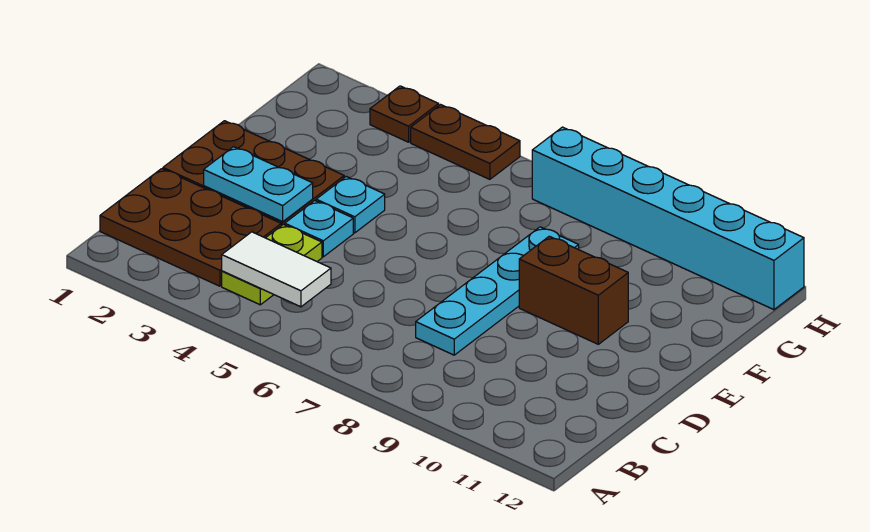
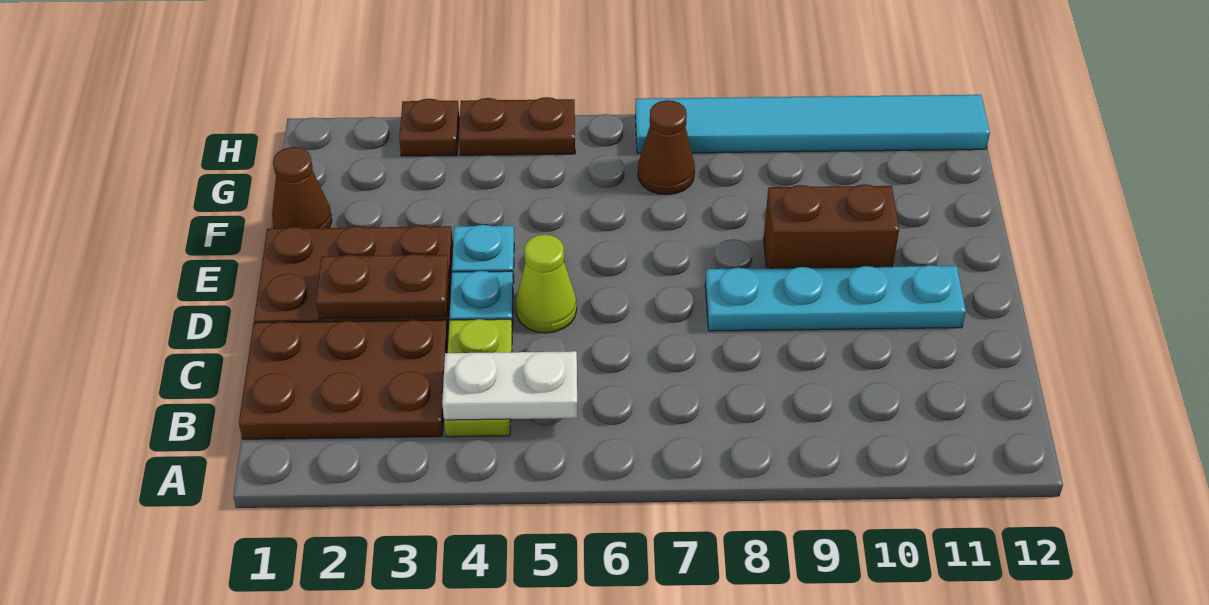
white 1x2 tile [222,232,331,307] -> white 1x2 plate [442,351,577,420]
cyan 1x4 plate [416,227,579,355] -> cyan 1x4 plate turned to [705,265,966,331]
cyan 1x2 plate [204,147,313,222] -> brown 1x2 plate [316,254,449,319]
none -> lime 1x1 cone [516,234,577,333]
none -> brown 1x1 cone [272,147,332,229]
none -> brown 1x1 cone [638,100,695,195]
cyan 1x6 brick [532,127,804,310] -> cyan 1x6 tile [635,95,990,153]

